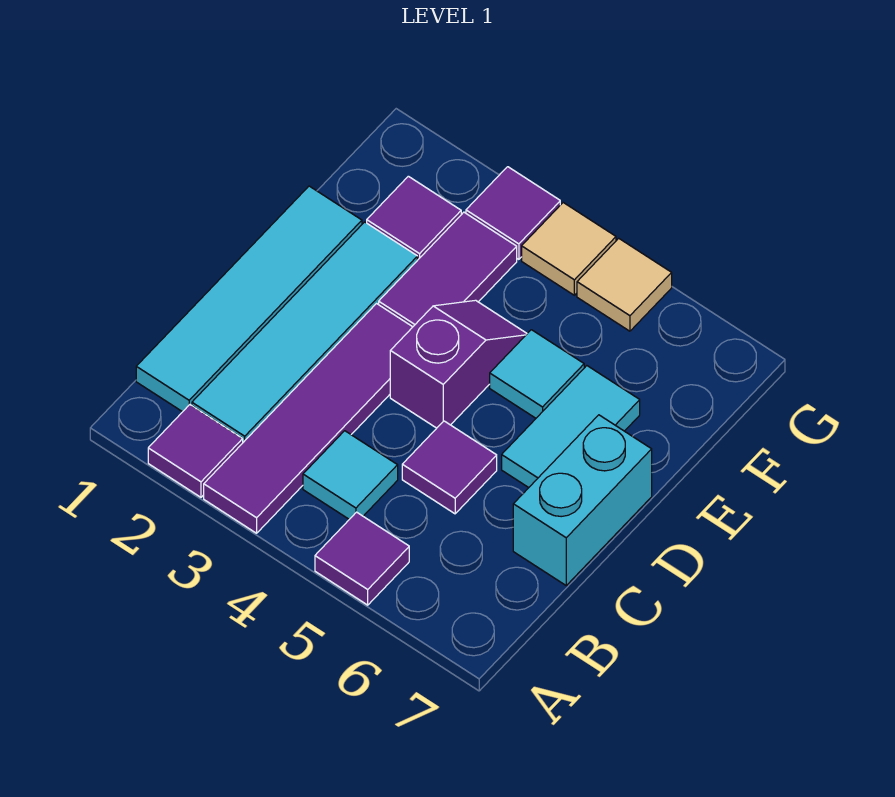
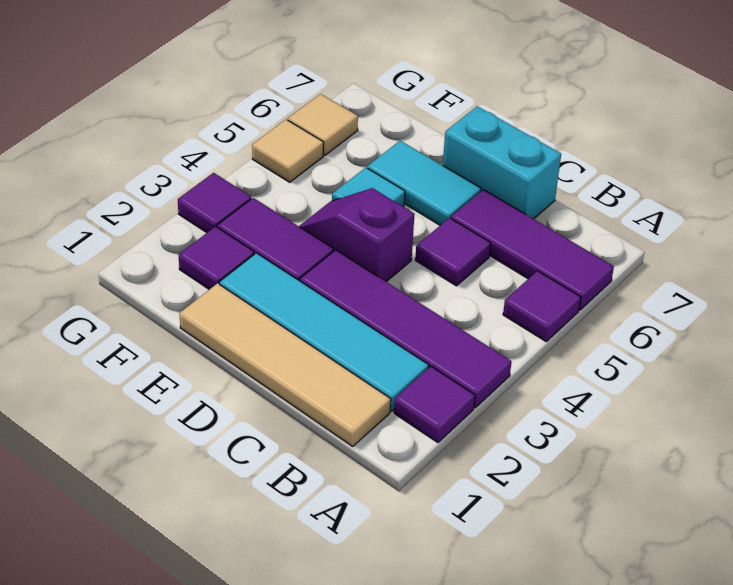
none -> purple 1x3 tile [451,190,614,310]
cyan 1x4 tile [136,186,362,412] -> tan 1x4 tile [179,283,391,446]
cyan 1x1 tile [303,431,398,519] -> none
tan 1x1 tile [522,203,616,295] -> tan 1x1 tile moved to [288,94,358,155]

